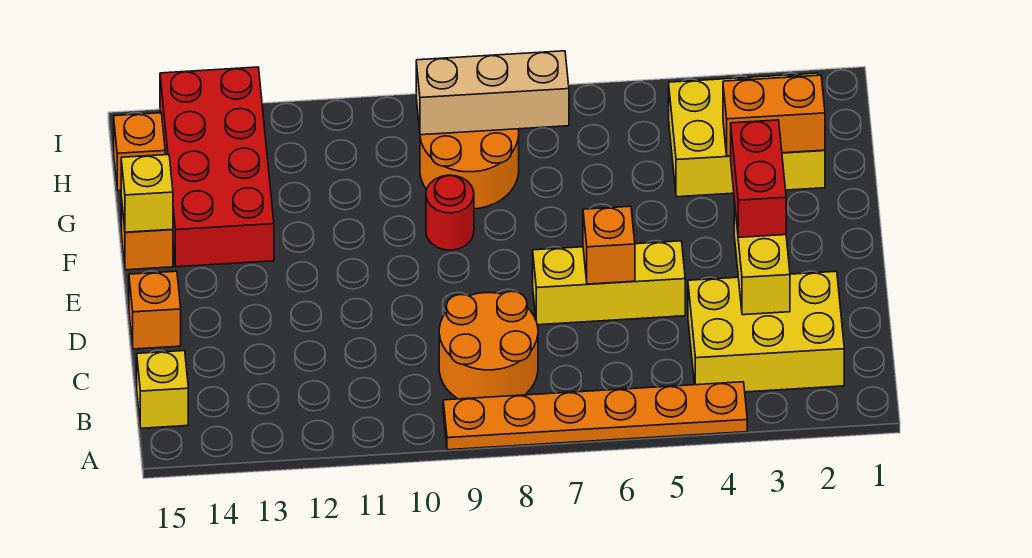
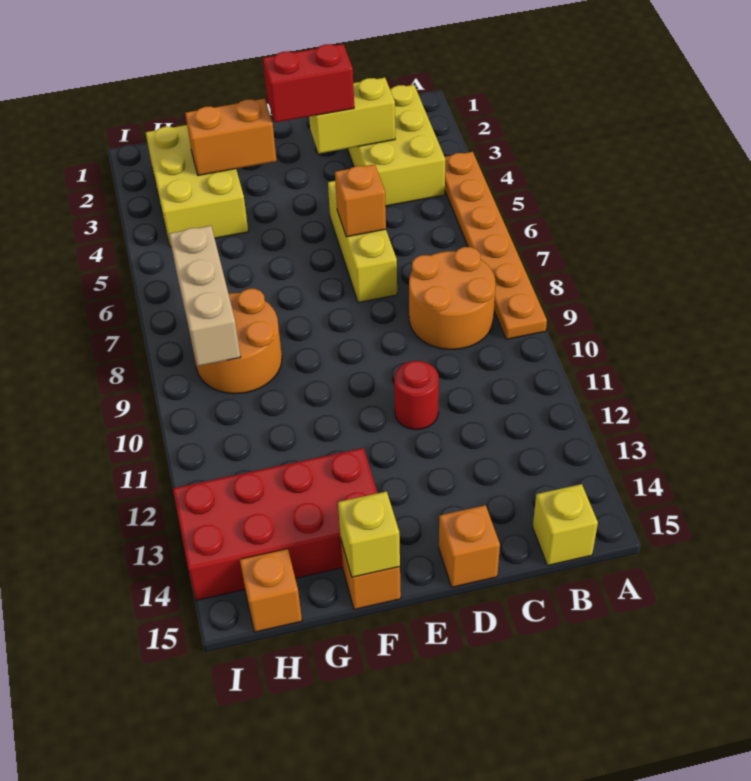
red 1x1 round brick [426,175,474,250] -> red 1x1 round brick moved to [394,361,439,430]
orange 1x2 brick [723,75,825,156] -> orange 1x2 brick turned to [185,99,276,176]

